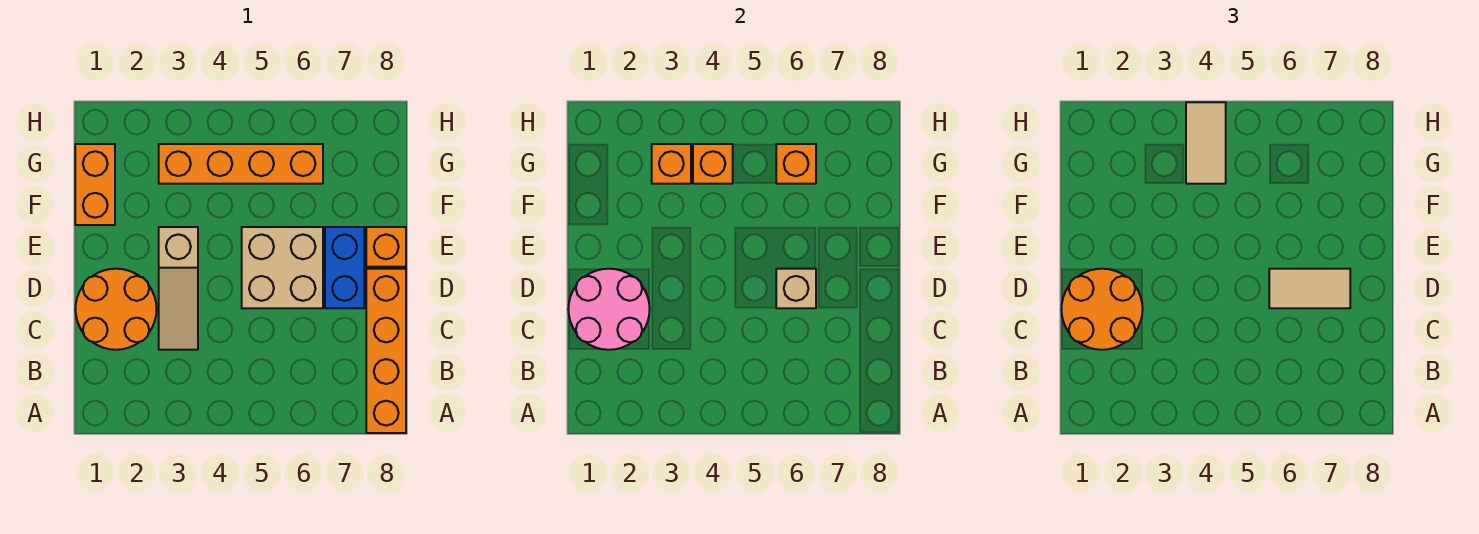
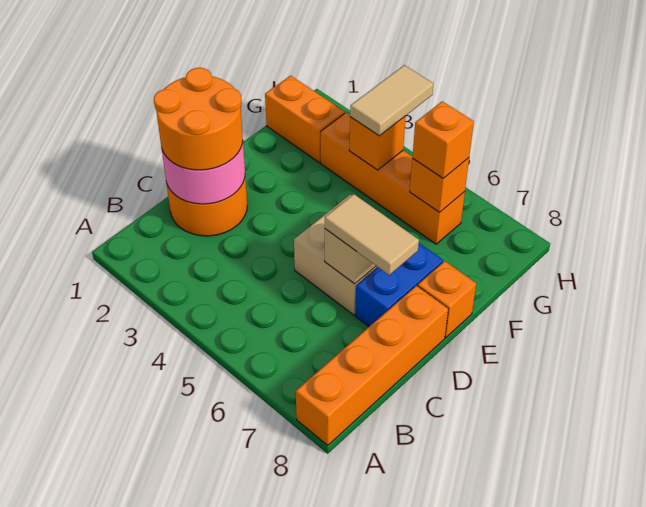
tan 1x3 slope [159,227,198,350] -> none
orange 1x2 brick [75,144,115,225] -> orange 1x2 brick turned to [265,76,345,162]
orange 1x1 brick [652,144,691,184] -> orange 1x1 brick moved to [412,101,474,178]

